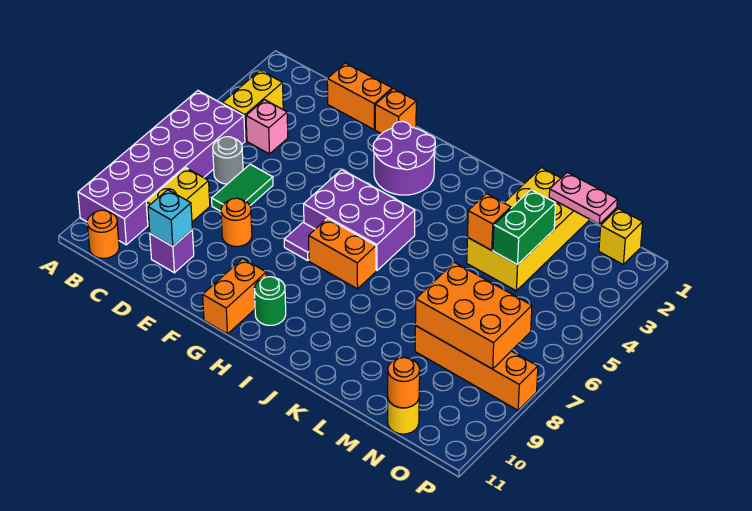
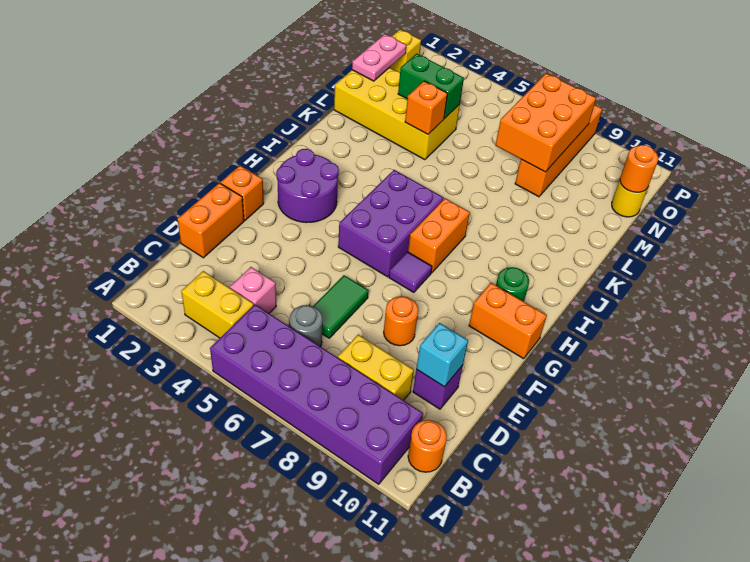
green 1x2 tile [212,164,273,211] -> green 1x2 tile turned to [313,275,369,338]

